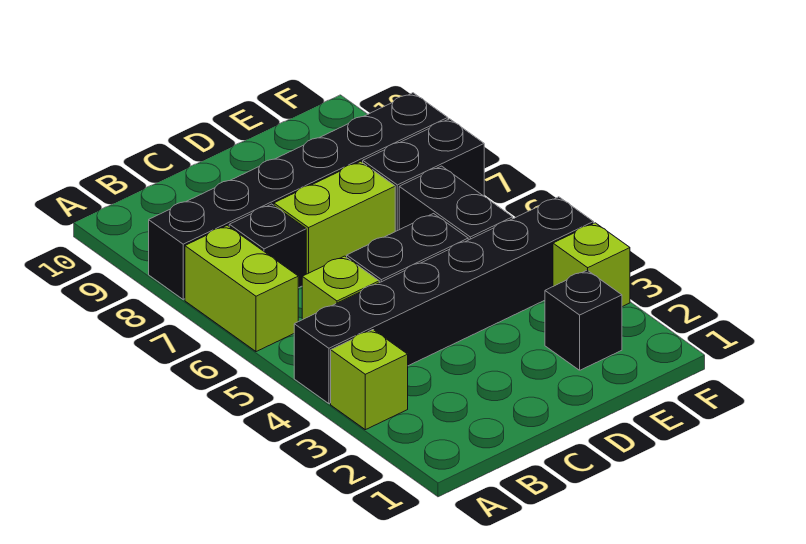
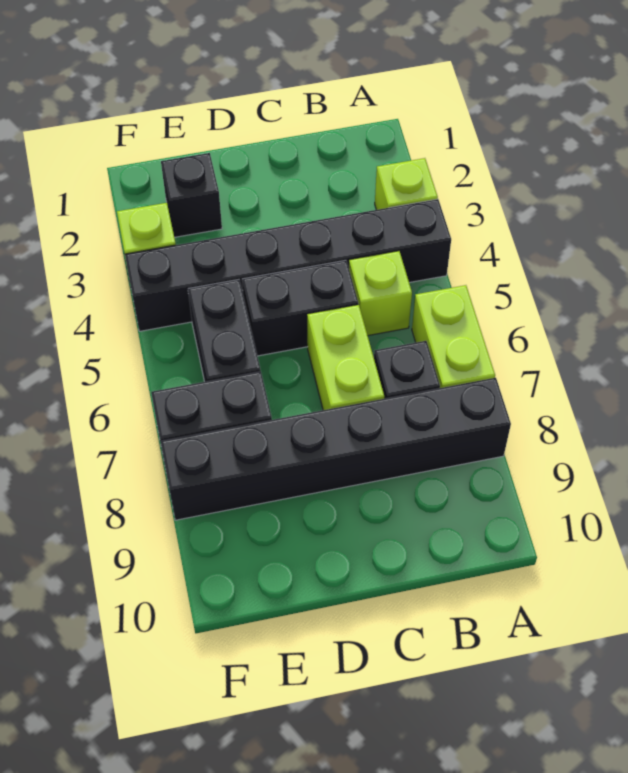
lime 1x2 brick [274,161,395,274] -> lime 1x2 brick turned to [307,305,384,410]

